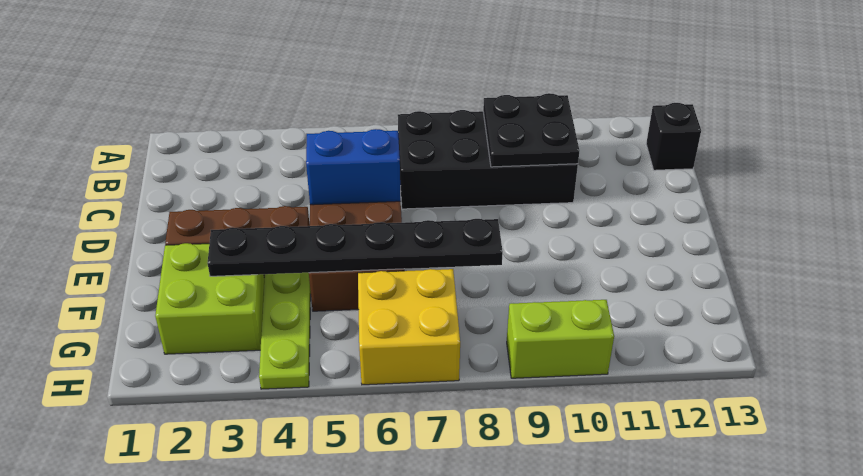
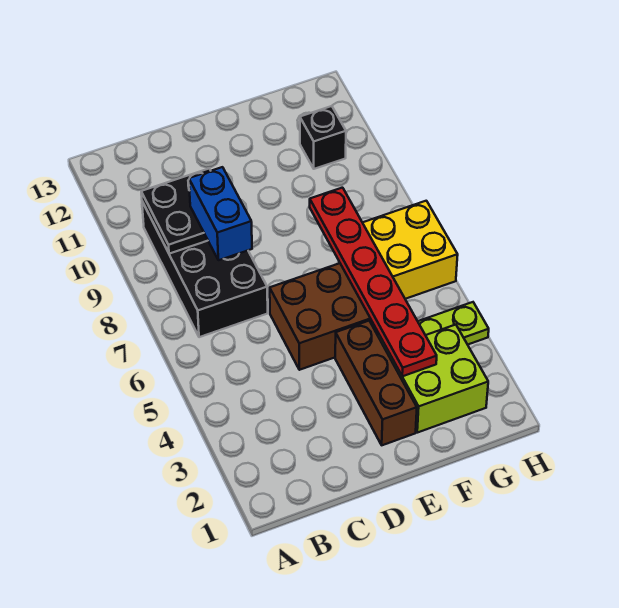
black 1x1 brick [646,103,701,170] -> black 1x1 brick moved to [300,106,346,169]
blue 1x2 brick [306,129,401,205] -> blue 1x2 brick moved to [189,167,252,260]
black 1x6 plate [208,219,503,276] -> red 1x6 plate [310,188,437,376]
lime 1x2 brick [507,300,614,378] -> none

